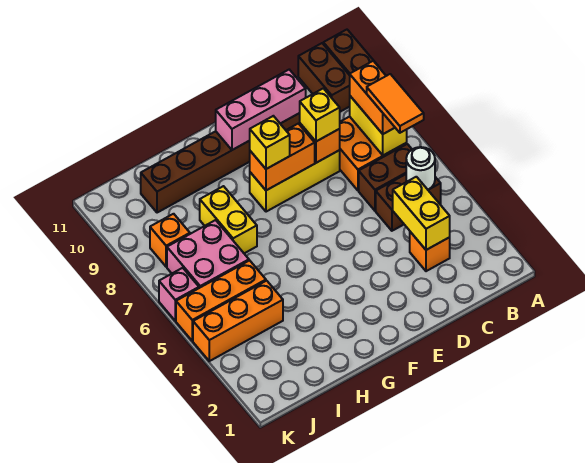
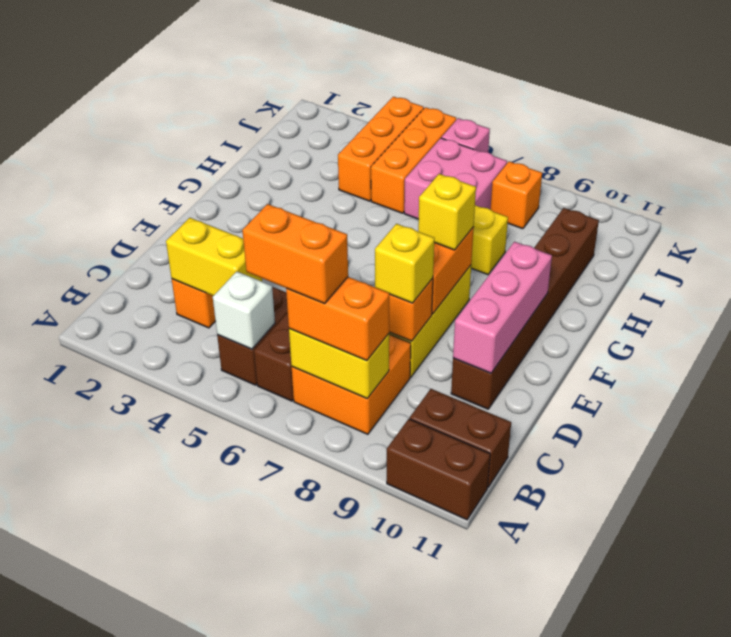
white 1x1 round brick [406,147,435,190] -> white 1x1 brick [213,272,275,349]
orange 1x2 tile [367,74,424,133] -> orange 1x2 brick [242,204,348,303]

